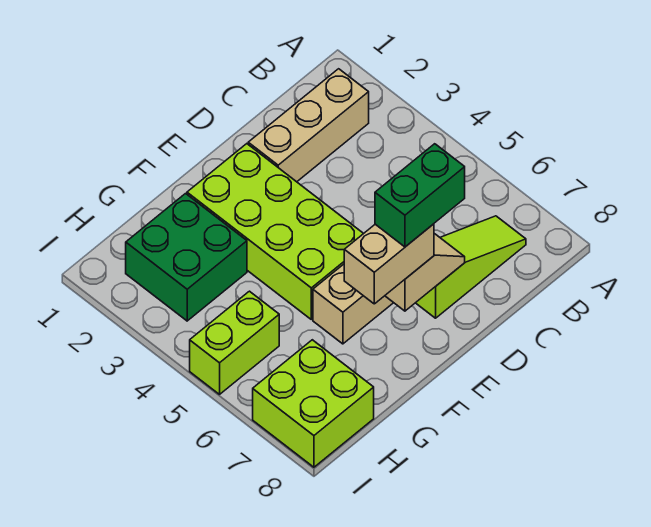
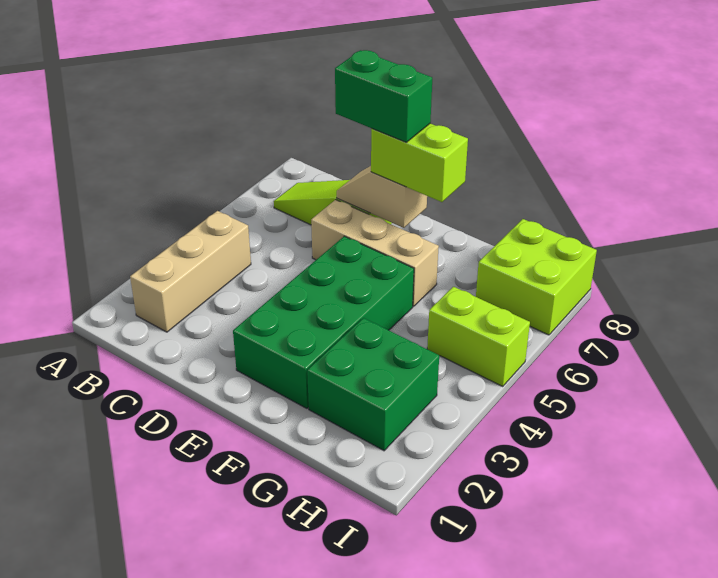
tan 1x3 brick [248,69,369,182] -> tan 1x3 brick turned to [130,211,251,332]
lime 2x4 brick [187,144,364,319] -> green 2x4 brick [233,236,414,408]
tan 1x2 brick [344,224,434,304] -> lime 1x2 brick [371,124,468,202]

